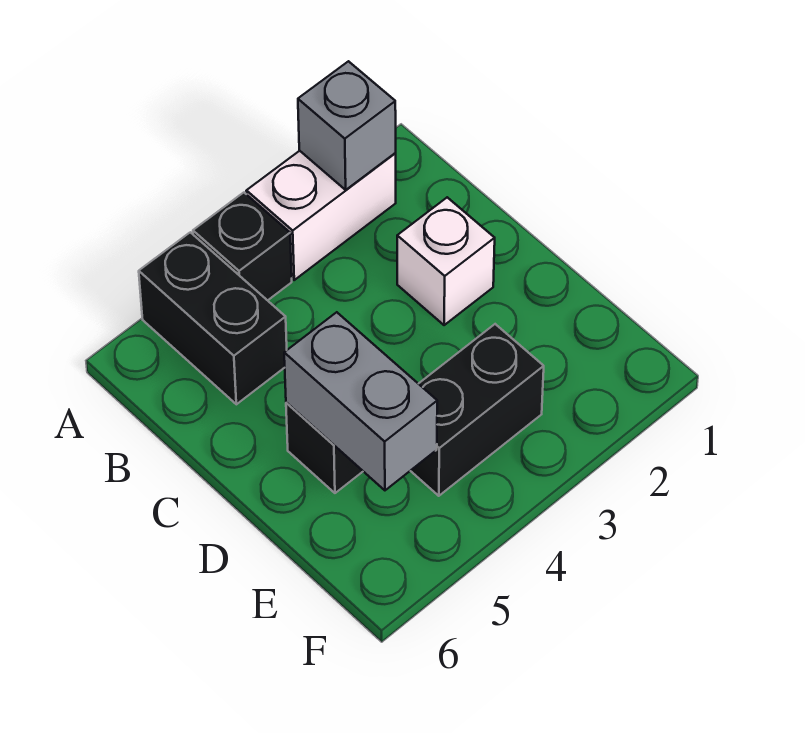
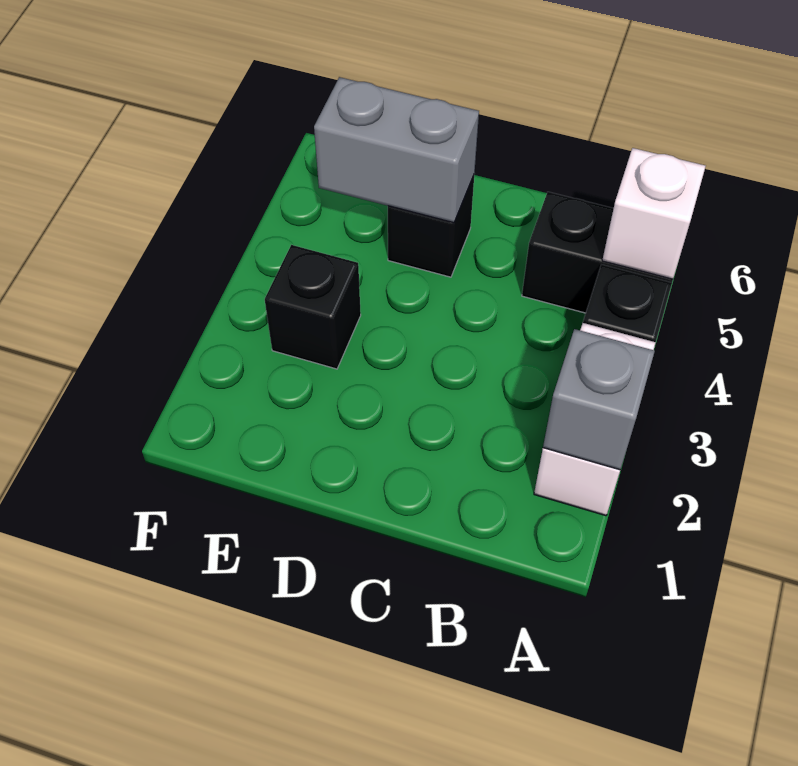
white 1x1 brick [397,197,495,325] -> white 1x1 brick moved to [602,148,706,279]
black 1x2 brick [411,324,544,496] -> black 1x1 brick [265,245,361,369]

